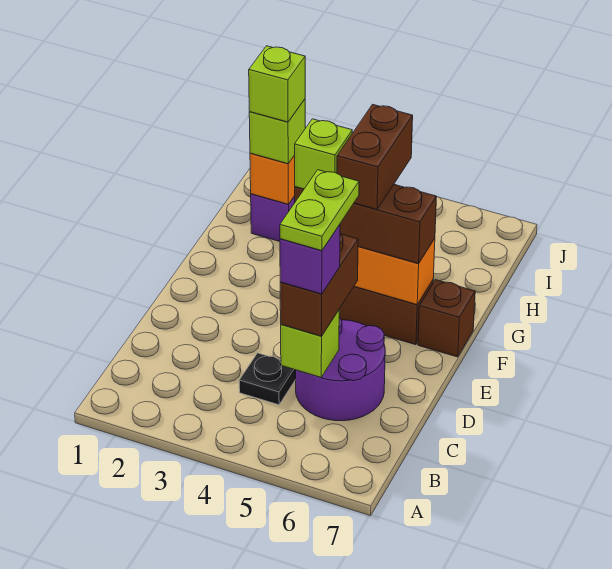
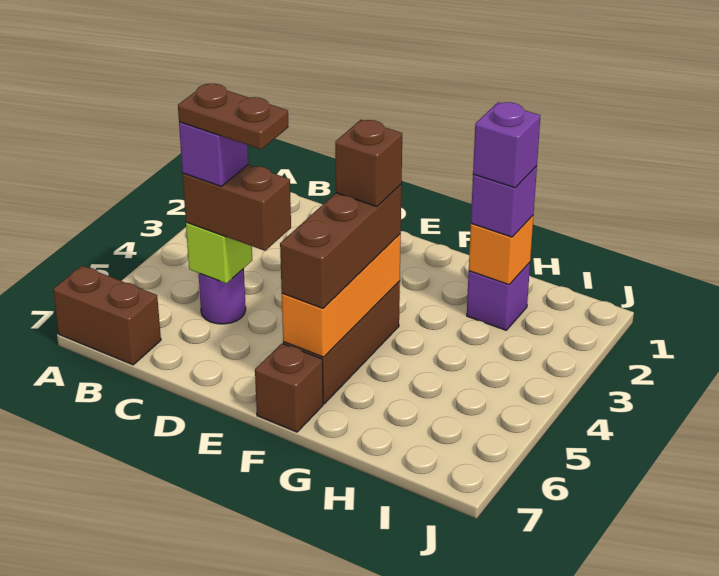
black 1x1 plate [239,353,296,405] -> none
purple 2x2 round brick [296,317,385,421] -> purple 1x1 round brick [198,268,246,324]
lime 1x2 plate [280,170,359,251] -> brown 1x2 plate [178,84,289,149]
lime 1x1 brick [294,119,352,189] -> brown 1x1 brick [335,120,402,207]
brown 1x2 brick [337,104,413,209] -> brown 1x2 brick moved to [53,266,161,365]
lime 1x1 brick [249,99,305,164] -> purple 1x1 brick [471,166,537,237]
lime 1x1 brick [249,46,305,122] -> purple 1x1 brick [473,102,541,188]

